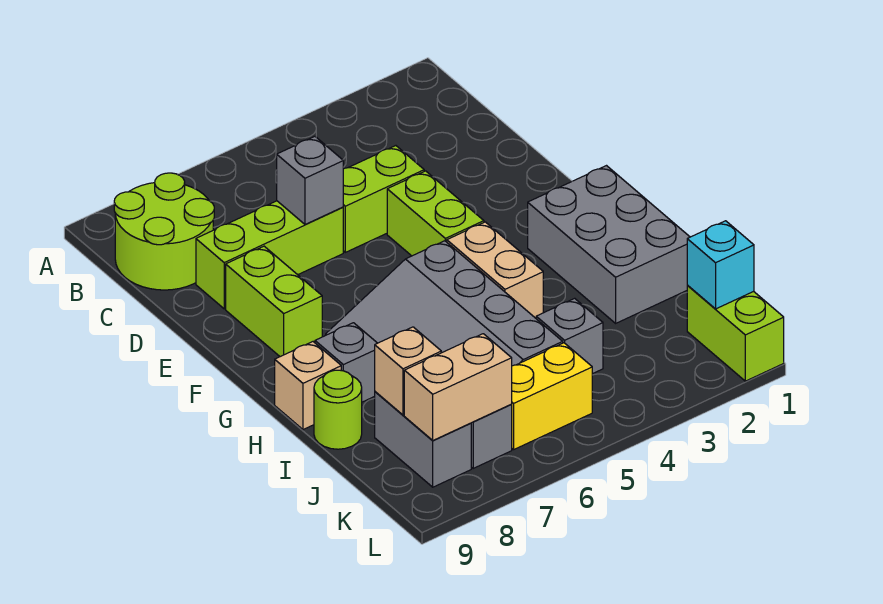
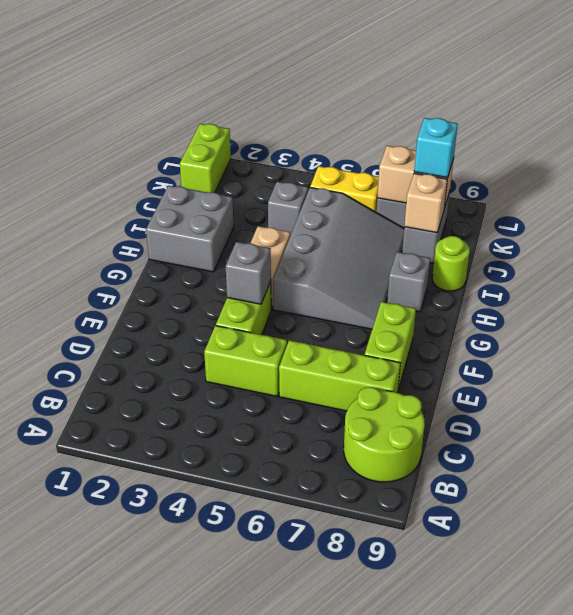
grey 1x1 brick [277,137,343,224] -> grey 1x1 brick moved to [226,242,271,304]
grey 2x3 brick [528,166,690,323] -> grey 2x2 brick [146,185,234,272]
tan 1x1 brick [275,342,341,430] -> none
cyan 1x1 brick [687,221,754,309] -> cyan 1x1 brick moved to [414,118,458,178]

